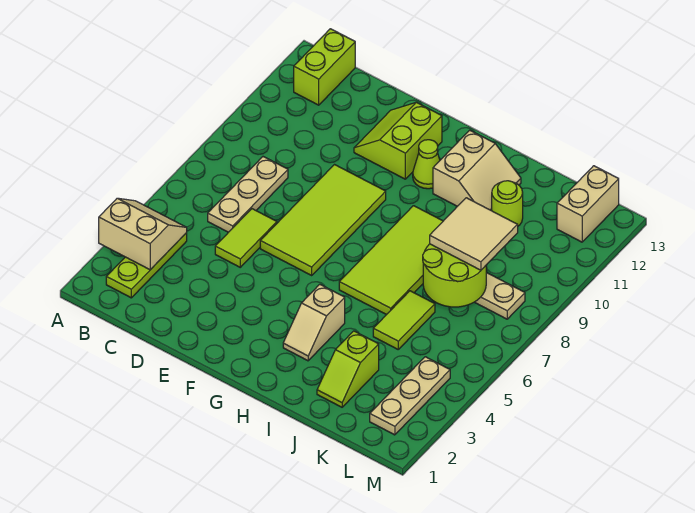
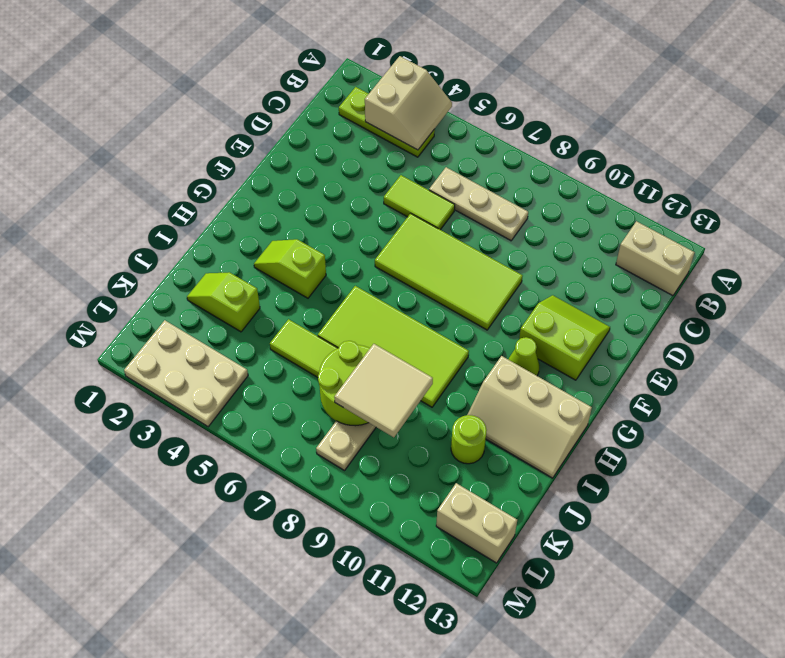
lime 1x2 brick [294,29,355,105] -> tan 1x2 brick [616,221,695,296]
tan 1x2 slope [283,284,345,361] -> lime 1x2 slope [254,239,326,298]
tan 2x2 slope [433,130,521,211] -> tan 2x3 slope [467,356,592,478]
tan 1x3 plate [370,357,450,435] -> tan 2x3 plate [124,320,248,427]

